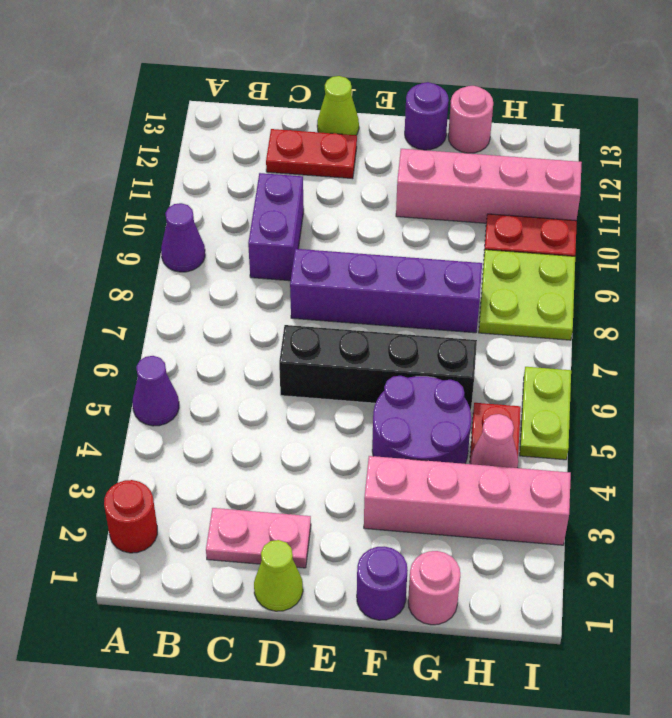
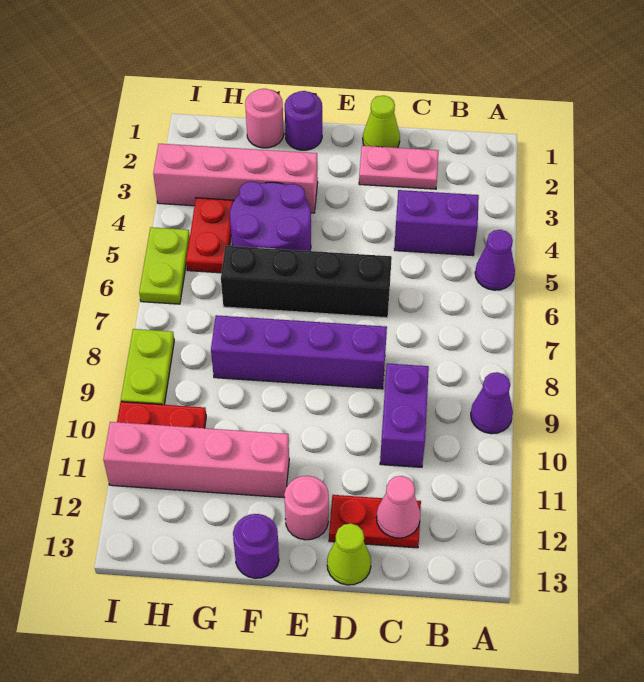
red 1x1 round brick [104,480,157,553] -> none
none -> purple 1x2 brick [394,190,479,256]
pink 1x1 round brick [448,86,493,153] -> pink 1x1 round brick moved to [284,476,329,540]
pink 1x1 cone [470,414,518,468] -> pink 1x1 cone moved to [376,476,420,538]
lime 2x2 plate [479,250,575,340] -> lime 1x2 plate [121,329,174,405]

